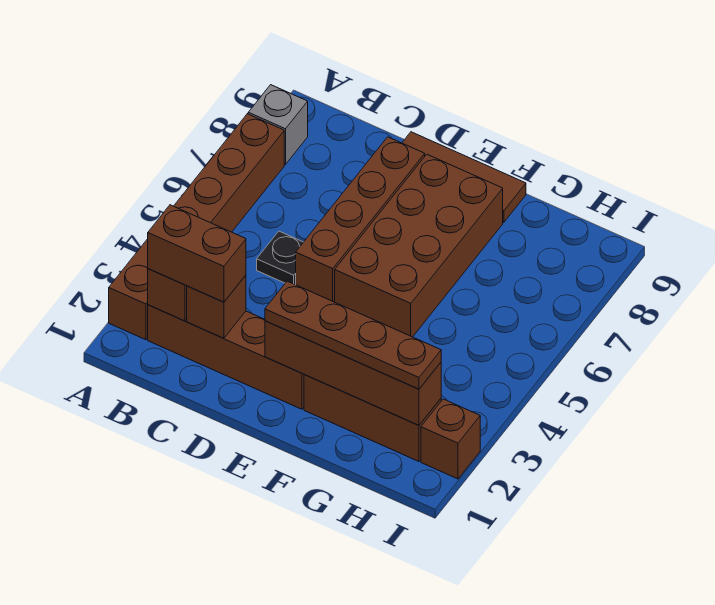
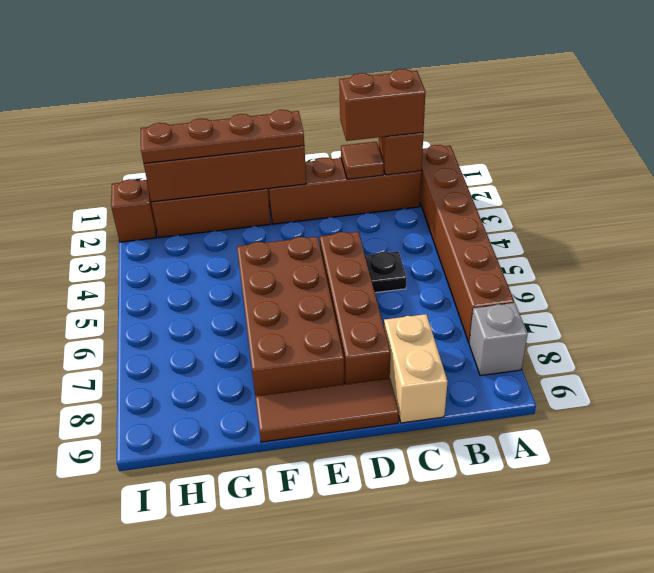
brown 1x1 brick [187,275,246,338] -> brown 1x1 tile [341,142,384,179]
none -> tan 1x2 brick [384,314,448,423]

